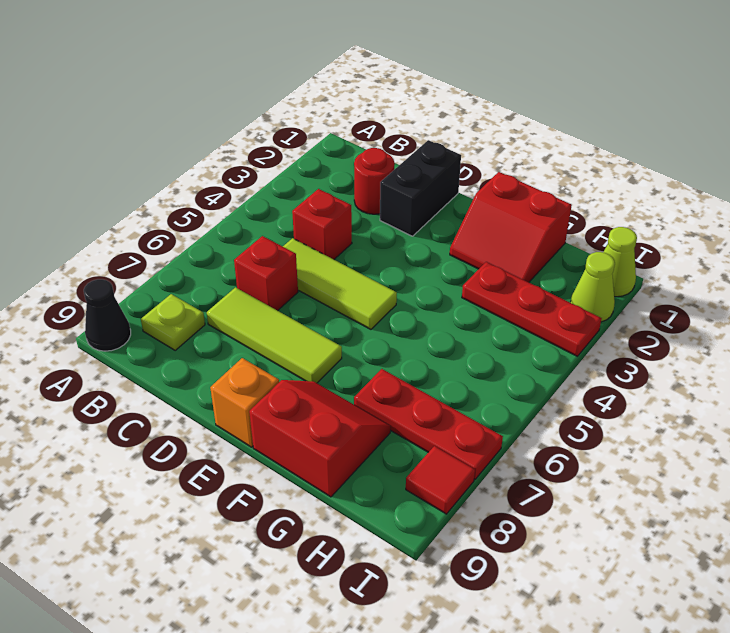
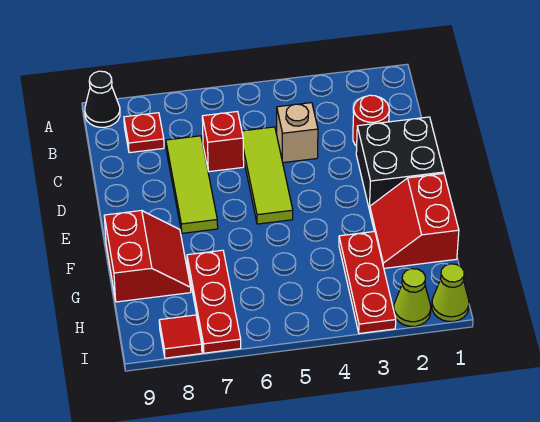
lime 1x1 plate [141,294,205,350] -> red 1x1 plate [124,113,164,153]
red 1x1 brick [292,189,352,259] -> tan 1x1 brick [277,103,318,163]
black 1x2 brick [380,140,461,236] -> black 2x2 brick [356,117,444,210]
orange 1x1 brick [210,358,279,447] -> none

